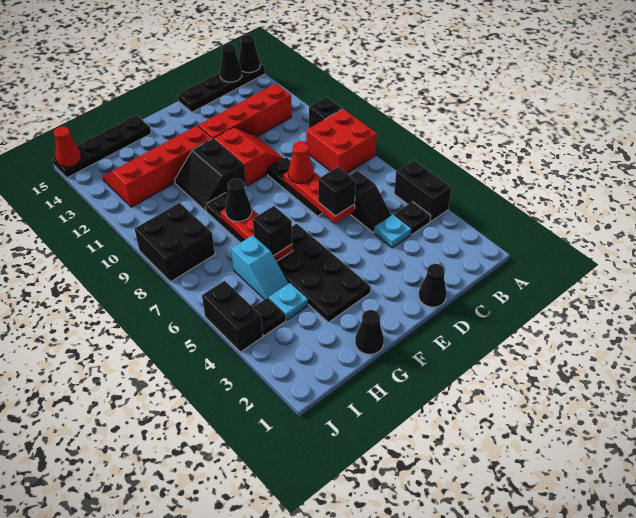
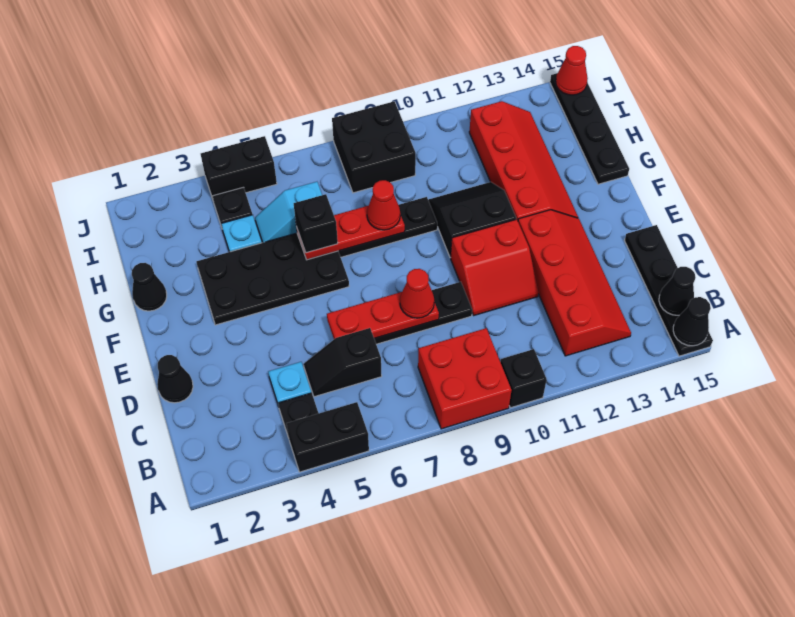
black 1x1 brick [318,167,356,216] -> none
black 1x1 cone [225,179,252,222] -> red 1x1 cone [367,180,400,230]

